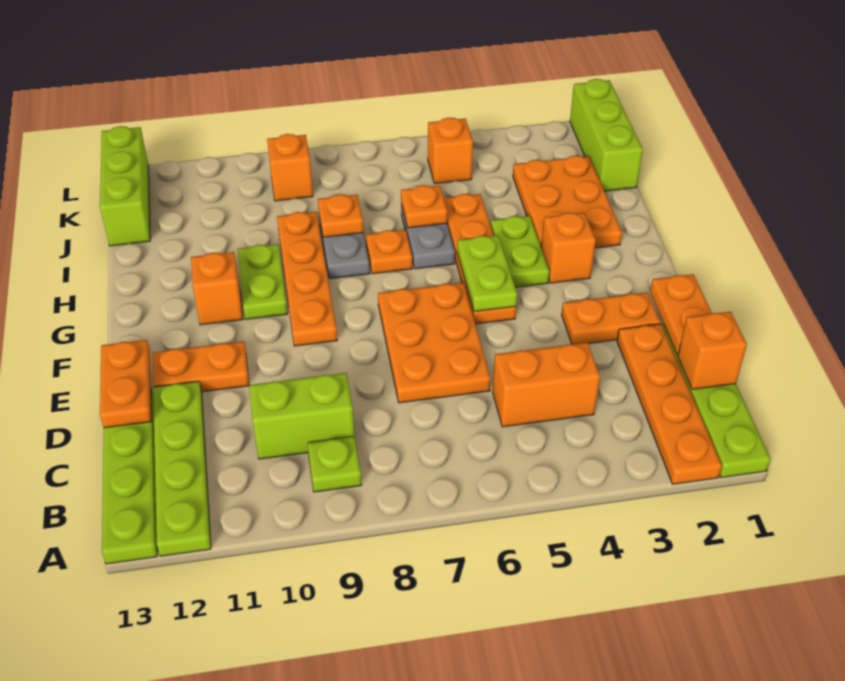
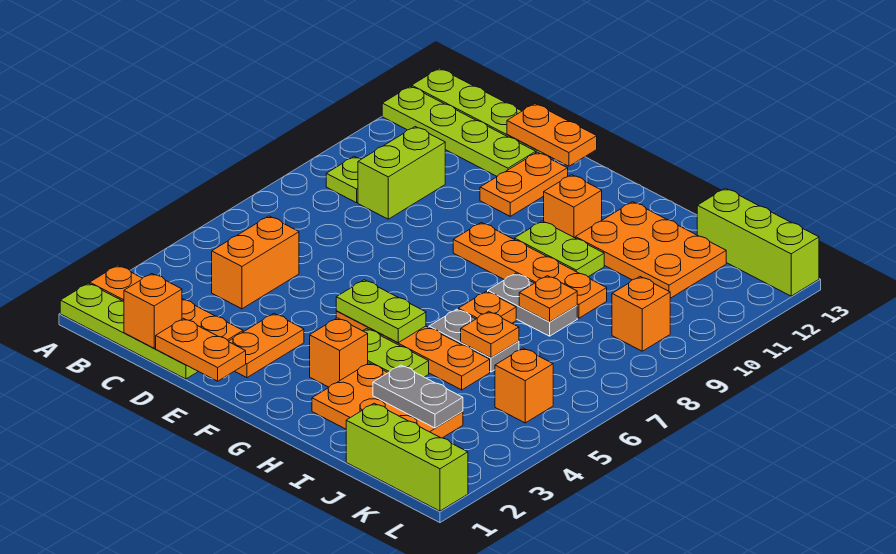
orange 2x3 plate [378,283,491,403] -> orange 2x3 plate moved to [575,202,726,298]
none -> grey 1x2 plate [373,365,463,428]

